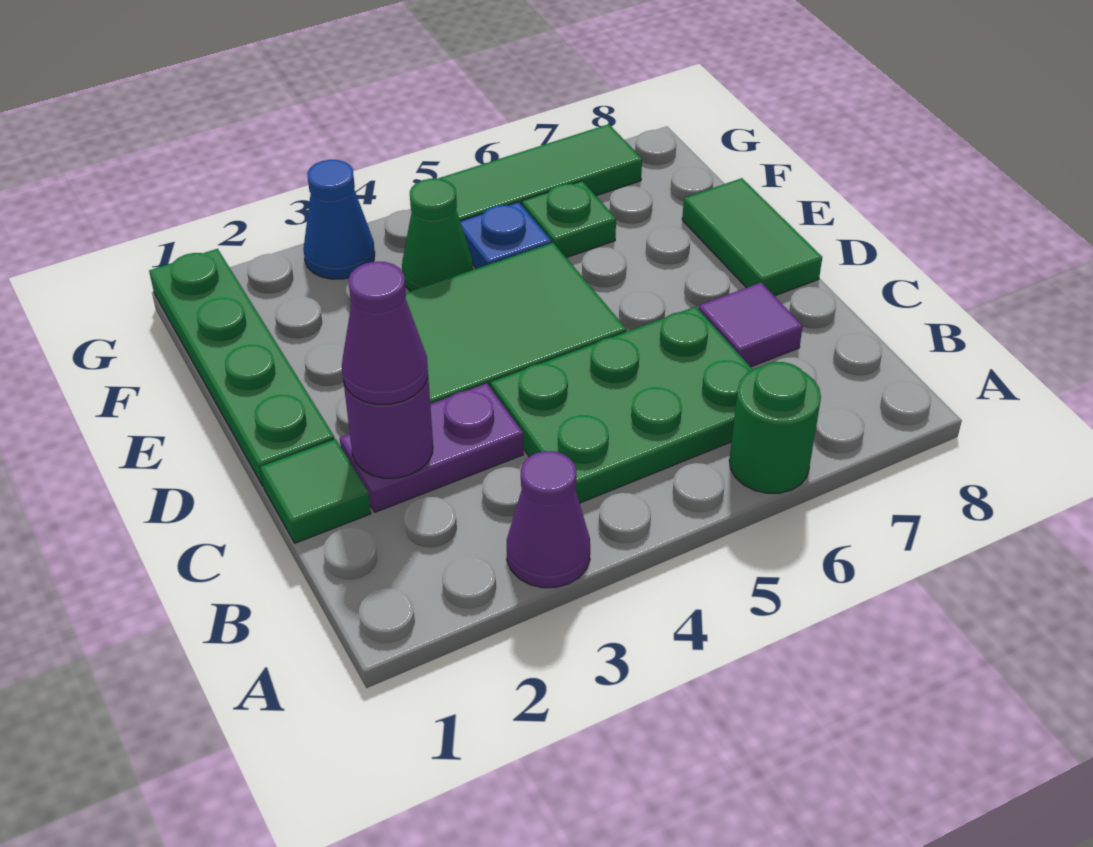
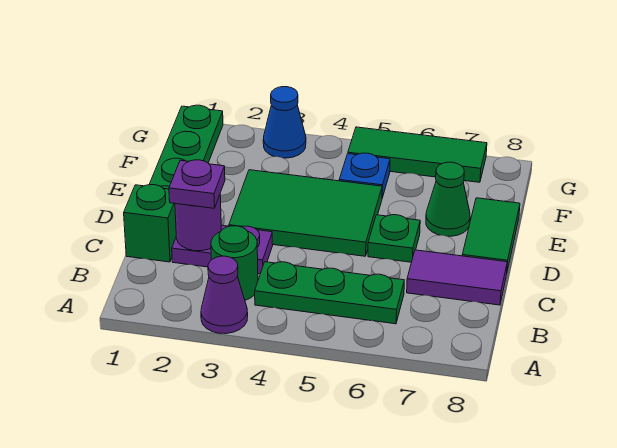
green 1x1 round brick [729,362,821,493] -> green 1x1 round brick moved to [211,226,258,300]
green 2x3 plate [490,307,753,503] -> green 1x3 plate [255,262,404,324]
green 1x1 tile [260,439,371,543] -> green 1x1 brick [124,185,176,262]
purple 1x1 cone [342,262,428,404] -> purple 1x1 plate [169,160,225,208]
purple 1x1 tile [699,283,803,367] -> purple 1x2 tile [407,250,507,305]
green 1x1 cone [402,179,473,291] -> green 1x1 cone moved to [426,162,470,236]
green 1x1 plate [522,181,616,258] -> green 1x1 plate moved to [368,215,420,262]

